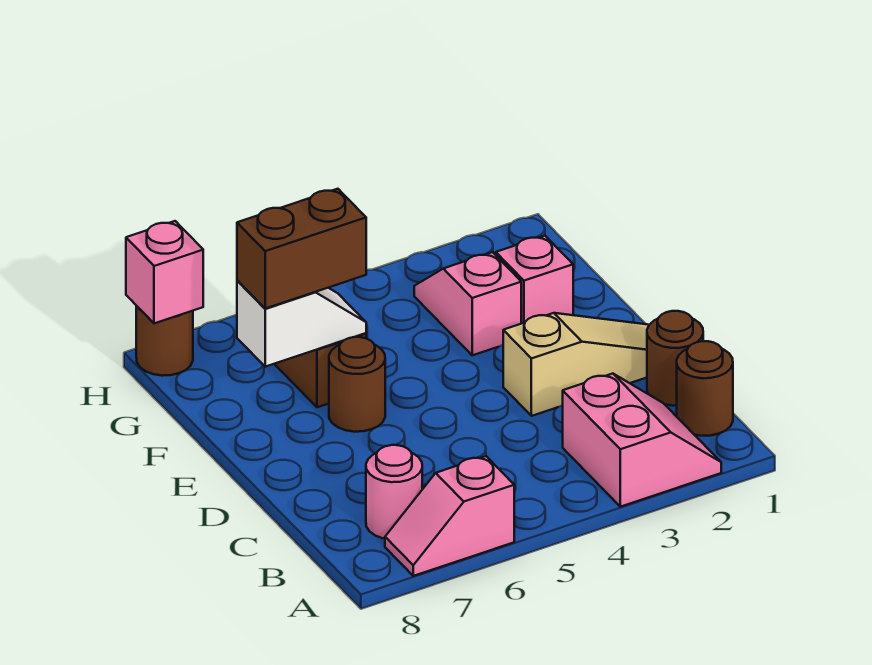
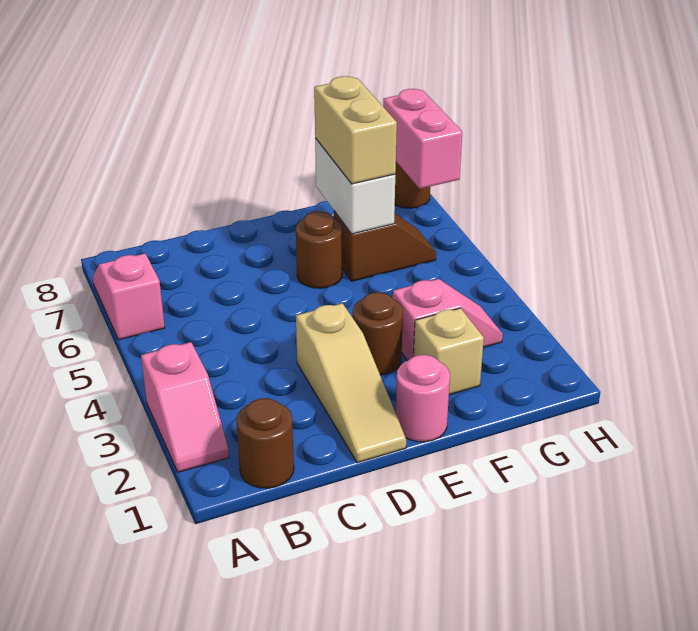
pink 2x2 slope [563,374,721,507] -> pink 1x2 slope [141,342,229,472]
pink 1x1 round brick [366,445,422,539] -> pink 1x1 round brick moved to [396,355,450,442]
brown 1x1 round brick [647,311,703,406] -> brown 1x1 round brick moved to [353,292,403,375]
pink 1x1 brick [496,236,573,324] -> tan 1x1 brick [414,308,484,395]
white 1x2 slope [237,280,366,367] -> white 1x2 brick [315,138,395,234]
brown 1x2 brick [237,189,366,308] -> tan 1x2 brick [314,76,397,184]
pink 1x1 brick [126,221,203,323] -> pink 1x2 brick [383,89,462,189]

